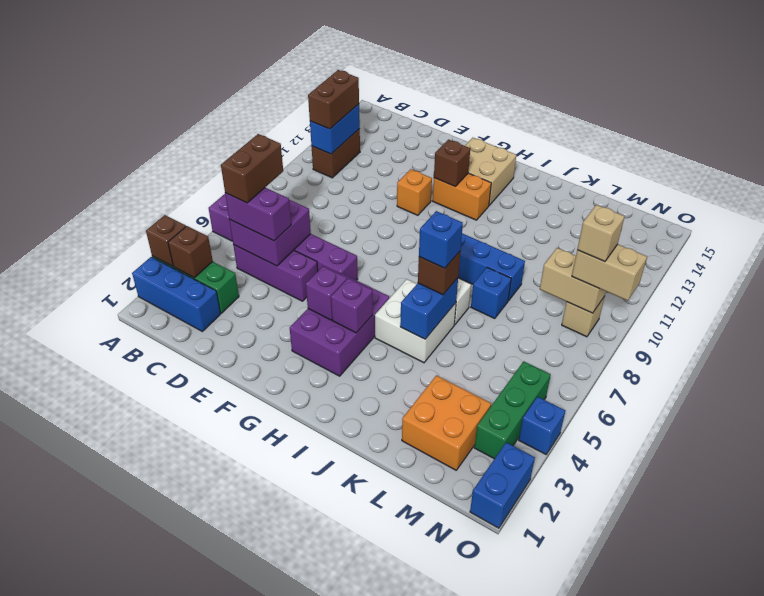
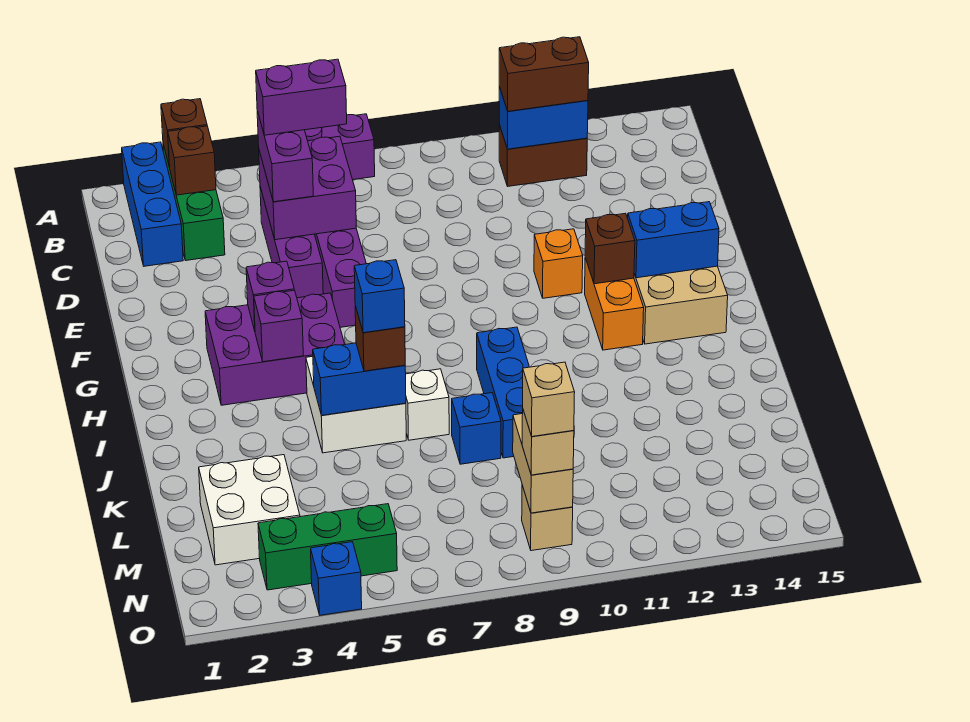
brown 1x2 brick [221,134,283,203] -> purple 1x2 brick [256,59,347,135]
orange 2x2 brick [402,375,491,470] -> white 2x2 brick [199,455,300,565]
tan 1x2 brick [572,244,647,301] -> tan 1x1 brick [522,410,574,475]
blue 1x2 brick [470,442,535,528] -> blue 1x2 brick moved to [628,202,719,278]

